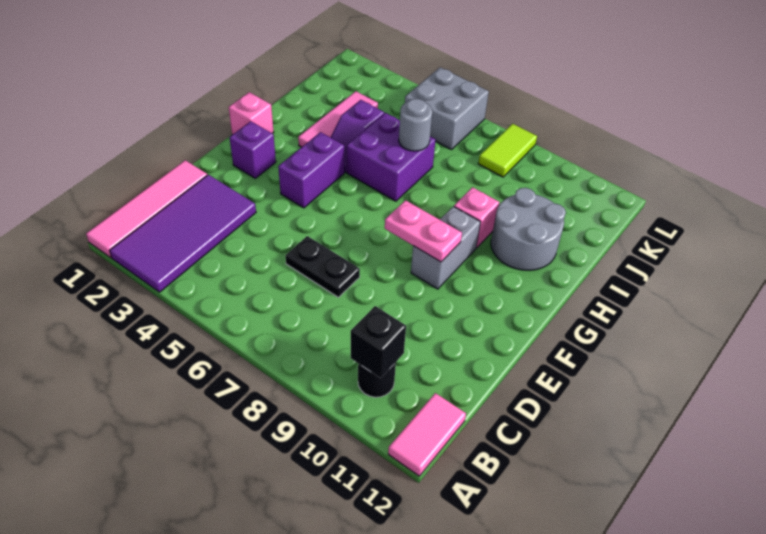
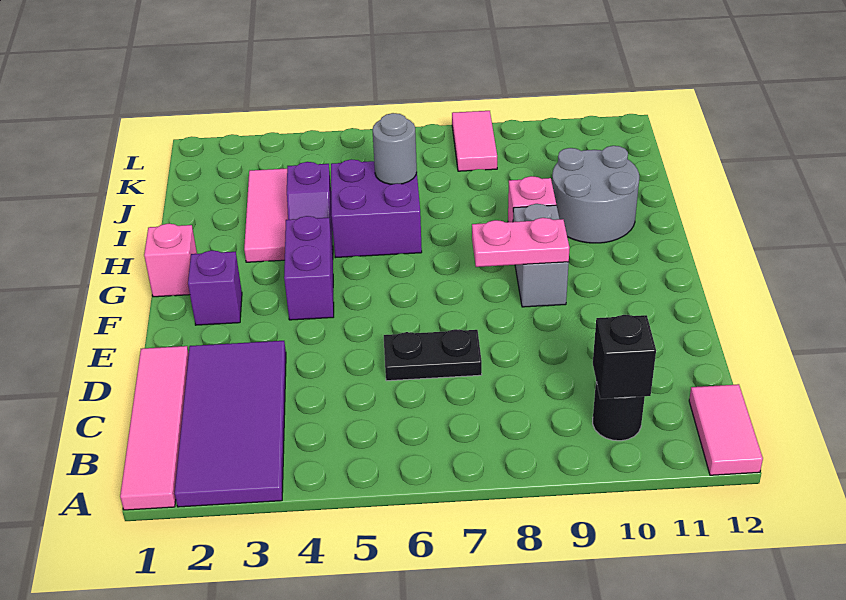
grey 2x2 brick [405,67,489,150] -> none
lime 1x2 tile [478,124,537,177] -> pink 1x2 tile [452,111,497,171]

